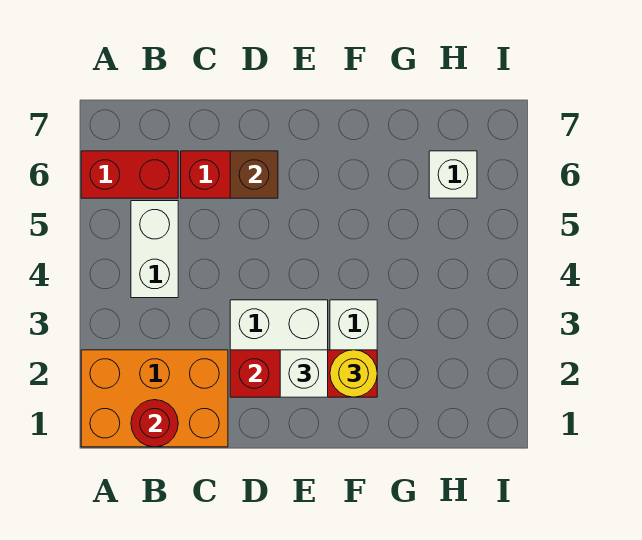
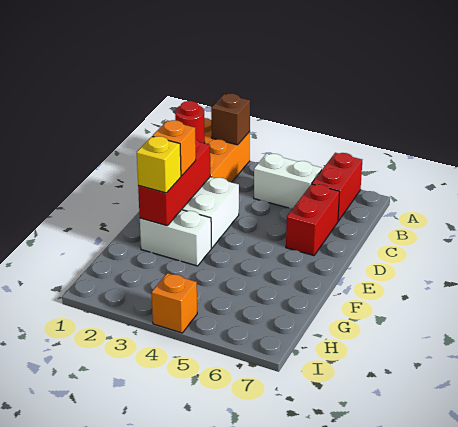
brown 1x1 brick [230,151,278,198] -> brown 1x1 brick moved to [211,94,250,145]
white 1x1 brick [280,350,328,397] -> orange 1x1 brick [153,120,196,176]
yellow 1x1 round brick [330,350,377,397] -> yellow 1x1 brick [137,136,181,193]
white 1x1 brick [429,151,477,198] -> none
none -> orange 1x1 brick [152,273,197,333]

